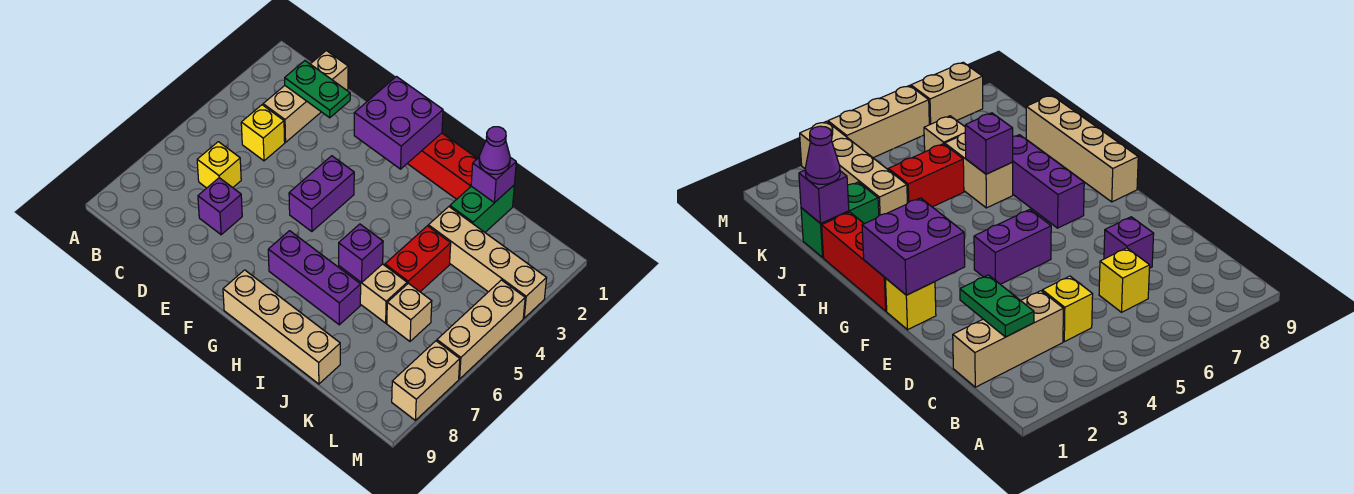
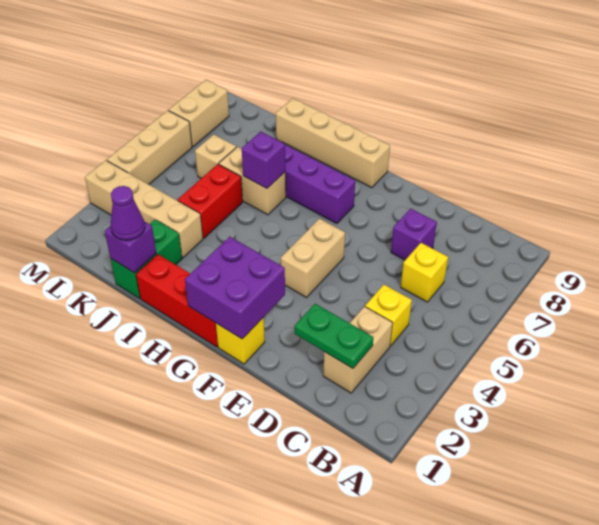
tan 1x3 brick [263,51,348,142] -> tan 1x2 brick [323,307,393,393]
purple 1x2 brick [289,156,354,231] -> tan 1x2 brick [281,219,345,297]

